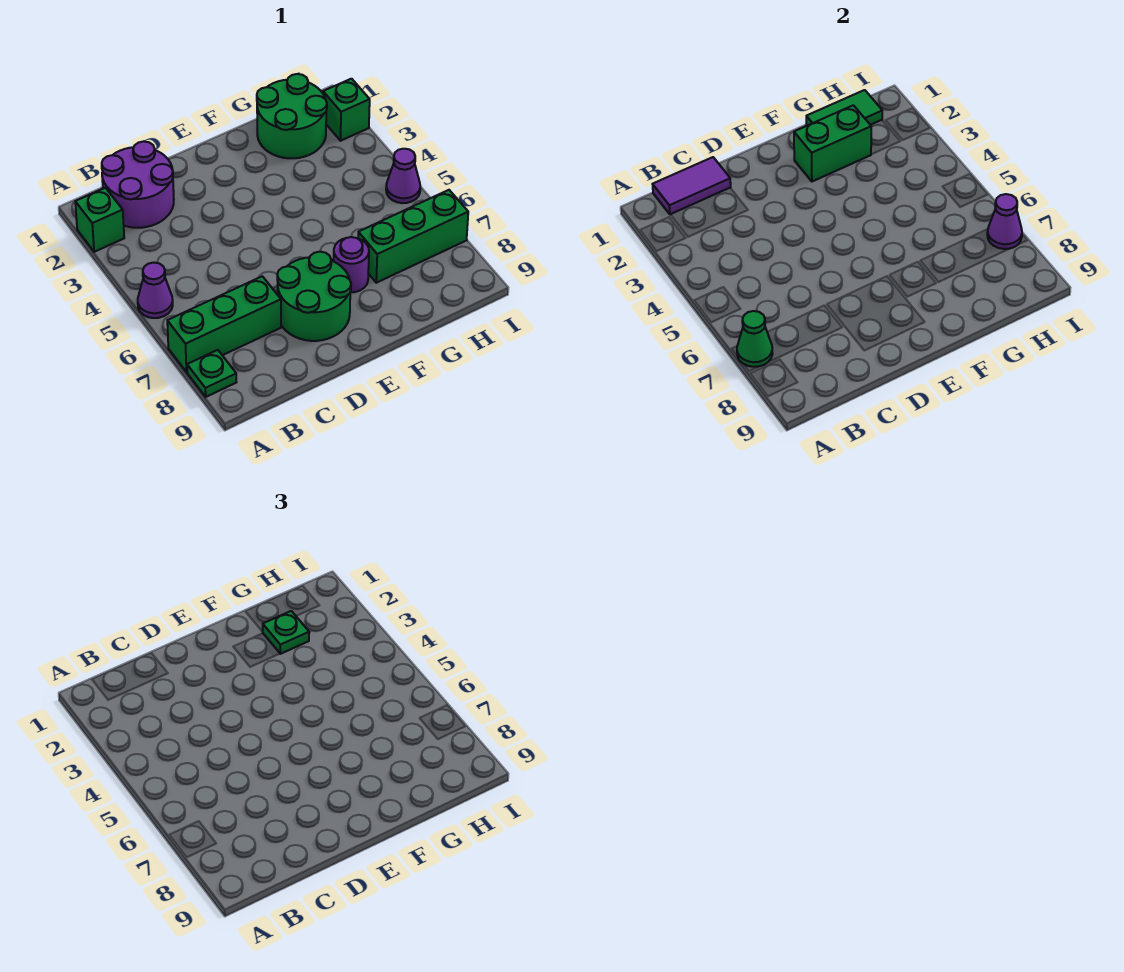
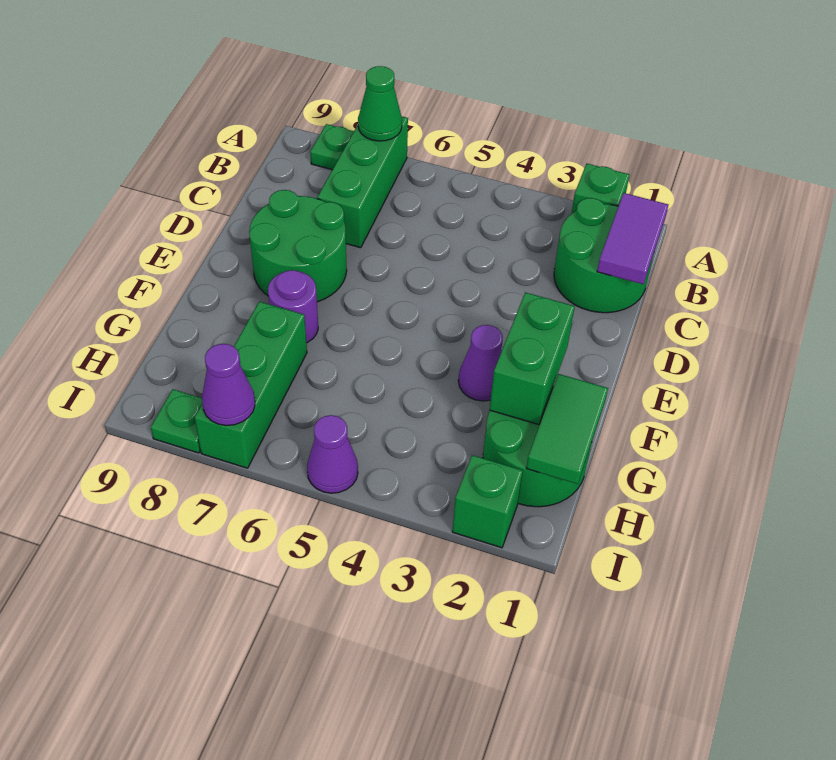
purple 1x1 cone [138,263,173,318] -> purple 1x1 cone moved to [458,325,503,401]
purple 2x2 round brick [102,141,174,228] -> green 2x2 round brick [554,198,654,313]
green 1x1 plate [263,611,309,654] -> green 1x1 plate moved to [151,389,202,453]

